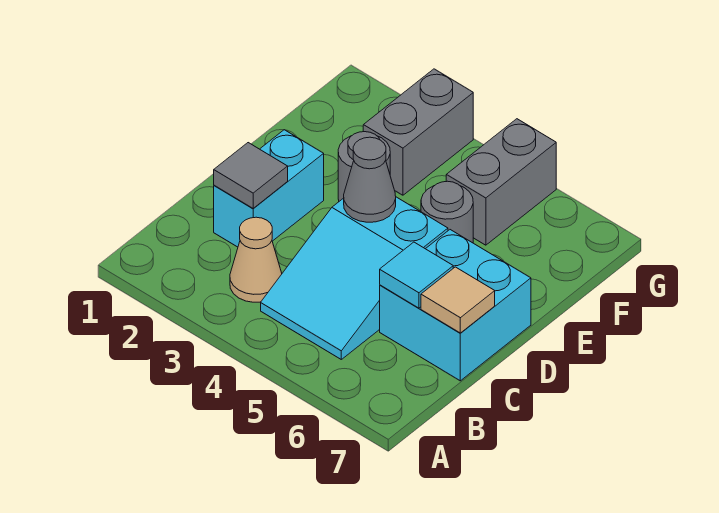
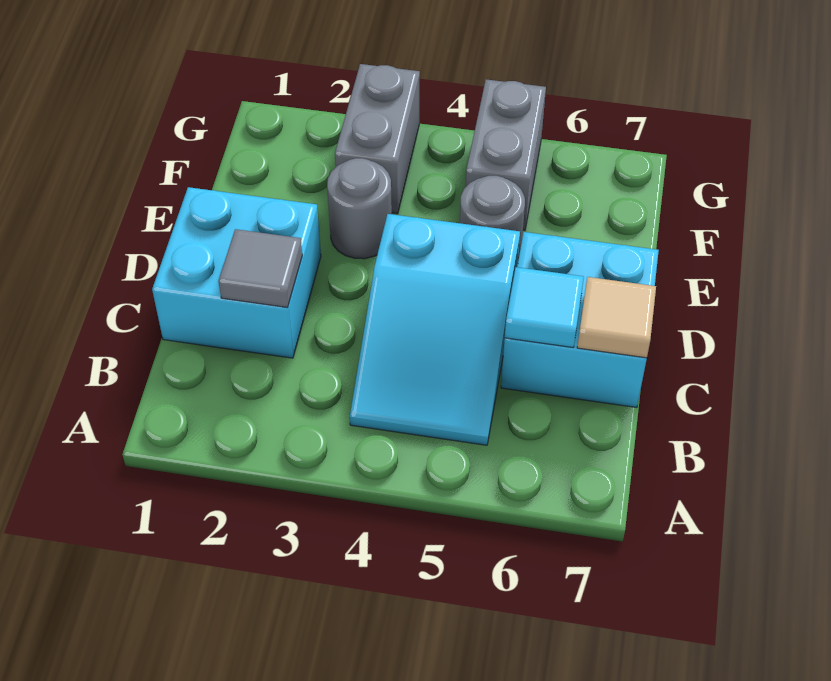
tan 1x1 cone [230,217,282,302] -> none
cyan 1x2 brick [214,130,324,247] -> cyan 2x2 brick [152,187,321,358]
grey 1x1 cone [344,137,396,222] -> none

